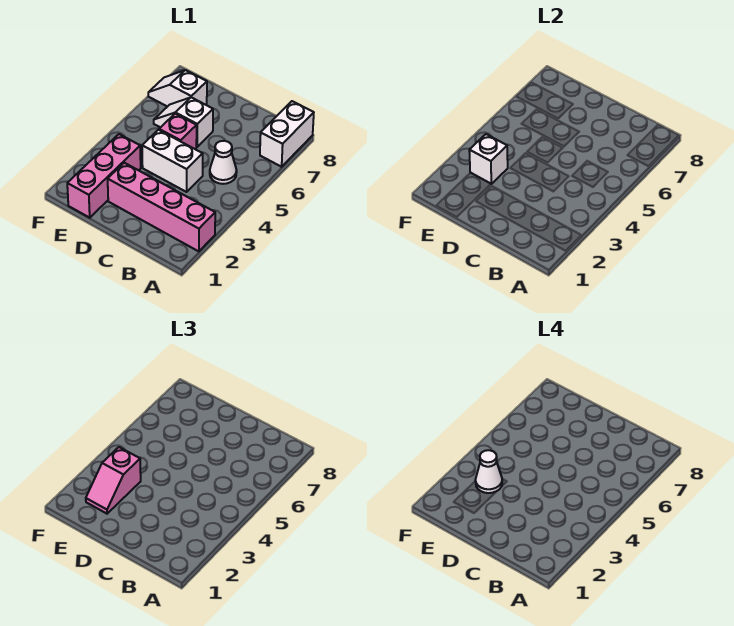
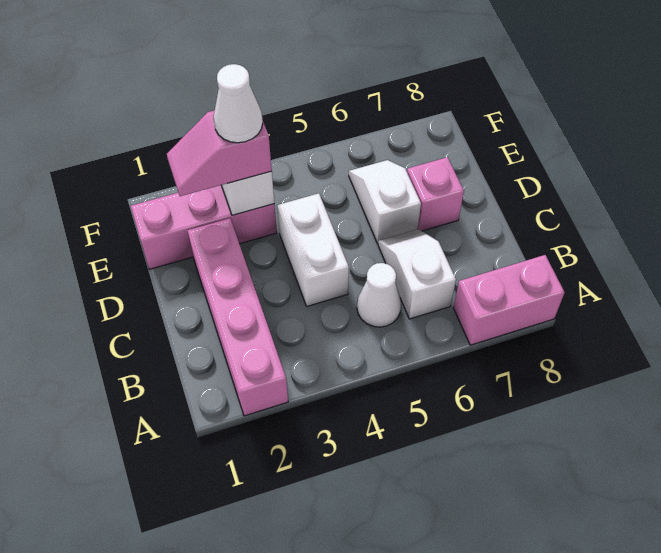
white 1x2 brick [260,101,314,167] -> pink 1x2 brick [453,255,565,345]
pink 1x1 brick [159,114,197,149] -> pink 1x1 brick moved to [407,157,464,231]
white 1x2 slope [148,70,207,107] -> white 1x2 slope moved to [378,229,456,319]

